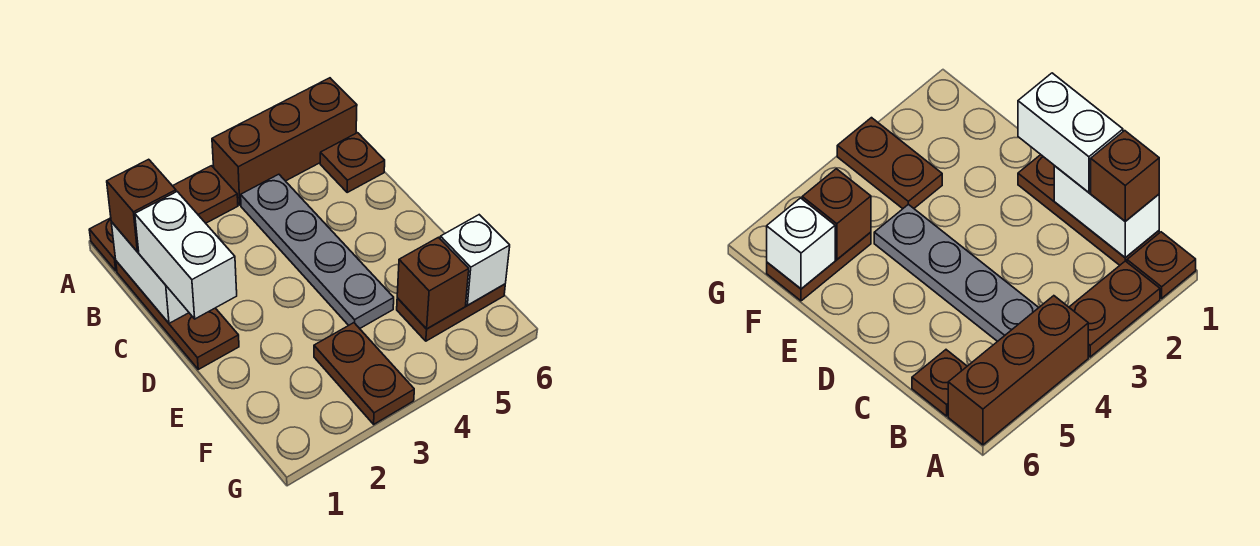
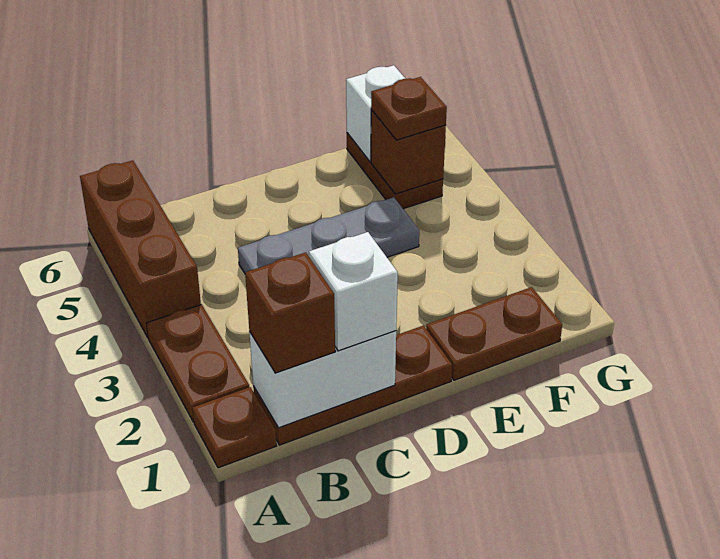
grey 1x4 plate [241,174,394,329] -> grey 1x3 plate [238,197,419,273]
brown 1x1 plate [320,133,385,192] -> brown 1x1 plate moved to [371,77,447,140]
white 1x2 brick [135,192,237,319] -> white 1x1 brick [309,232,398,351]
brown 1x2 plate [314,323,414,424] -> brown 1x2 plate moved to [426,287,562,380]

